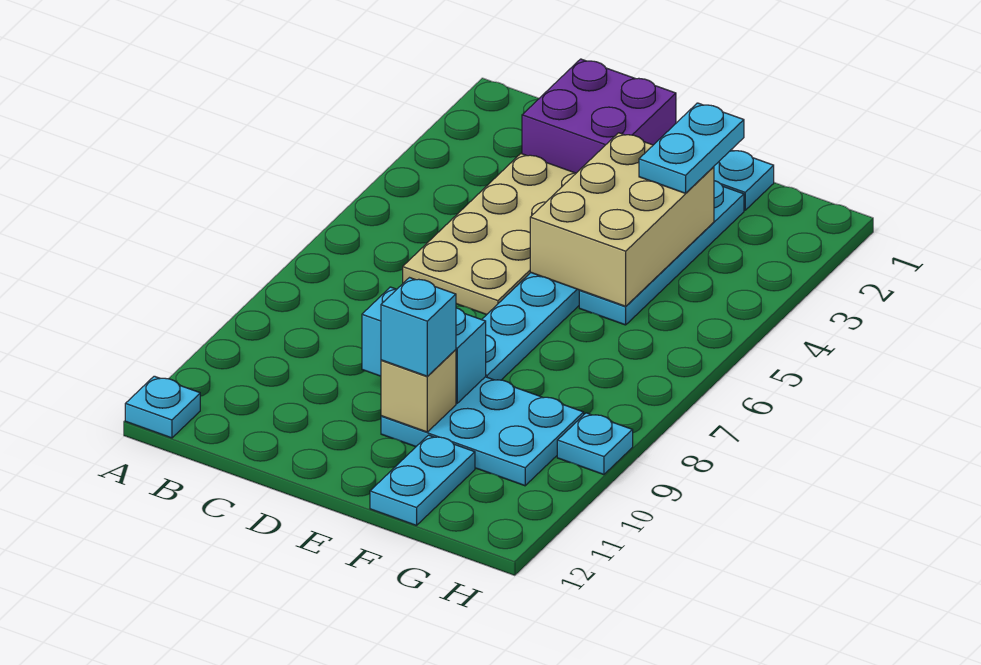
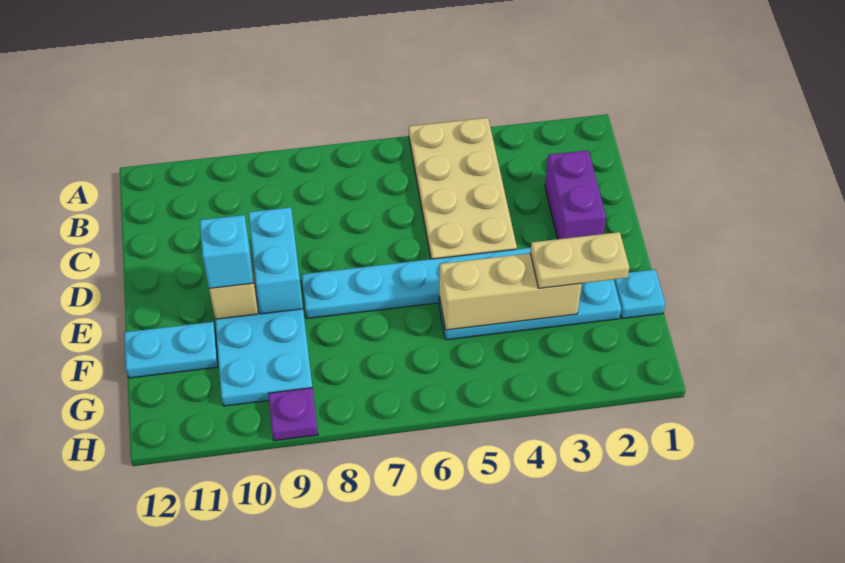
cyan 1x1 plate [125,376,200,438] -> none
purple 2x2 brick [522,59,676,173] -> purple 1x2 brick [545,150,606,239]
tan 2x4 plate [403,154,576,315] -> tan 2x4 plate turned to [409,118,517,259]
tan 2x3 brick [530,133,714,306] -> tan 1x3 brick [439,253,582,330]
cyan 1x2 plate [639,103,744,193] -> tan 1x2 plate [530,232,629,288]
cyan 1x1 plate [557,413,633,475] -> purple 1x1 plate [268,388,318,441]

